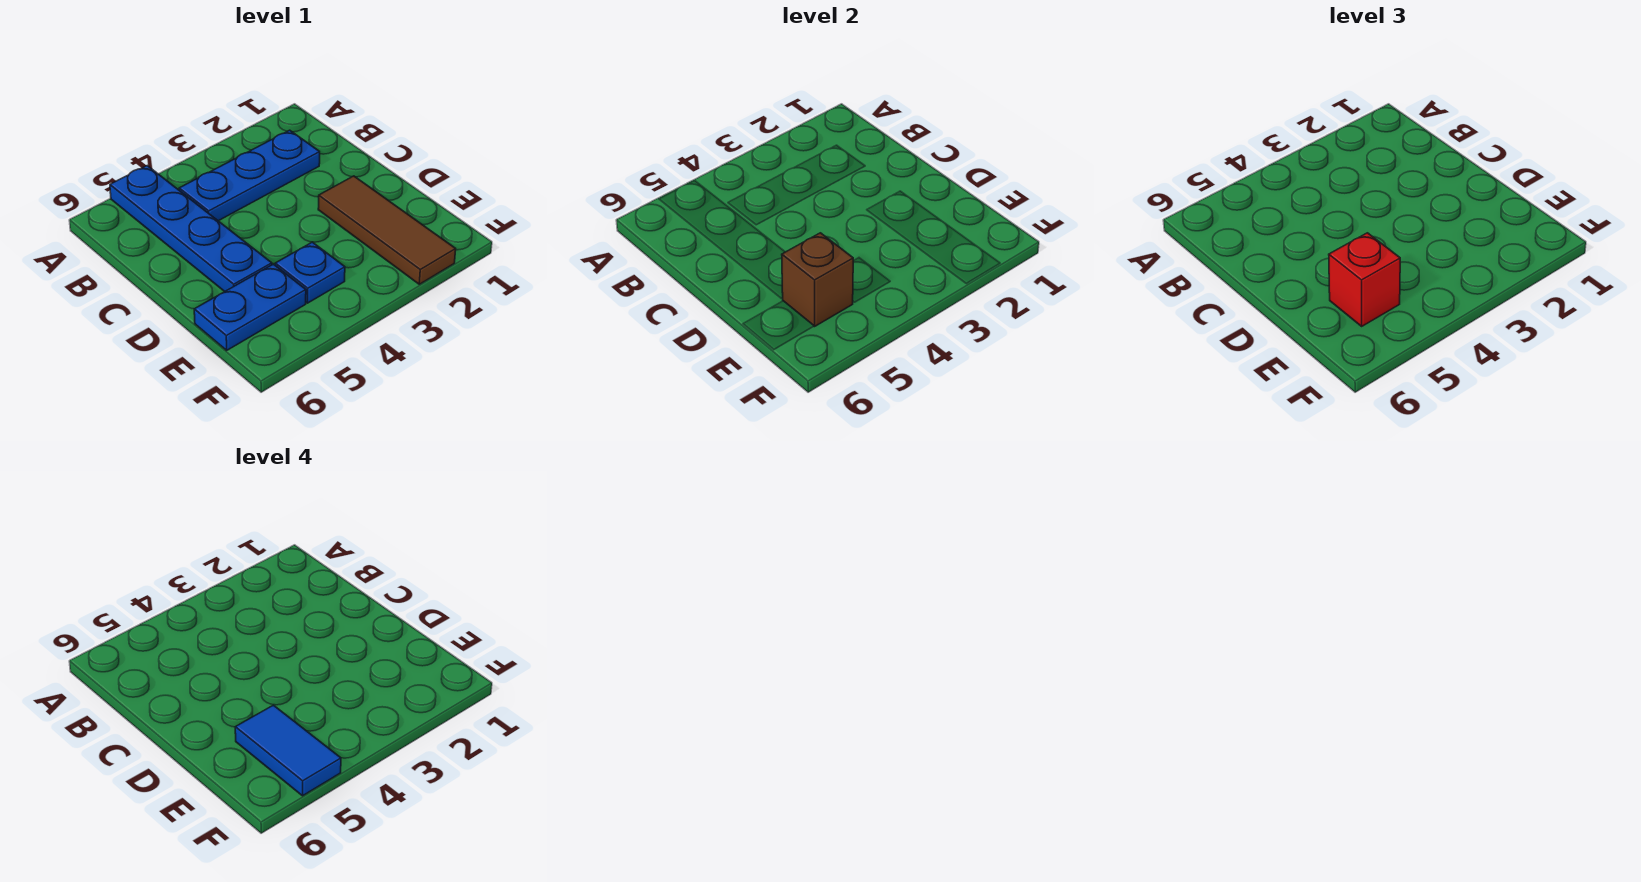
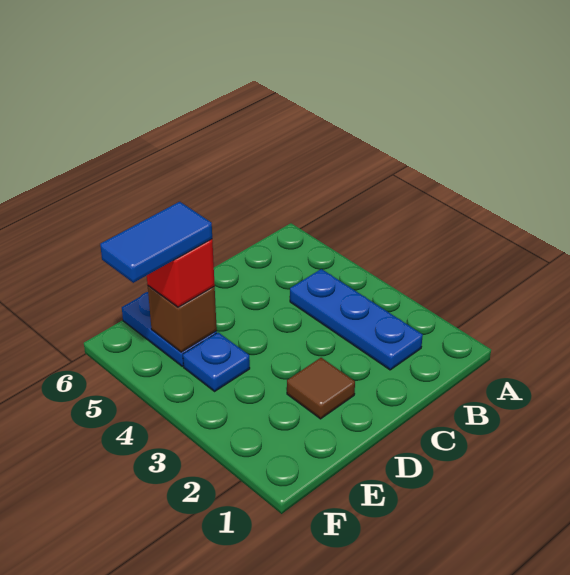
blue 1x4 plate [110,166,272,292] -> none
brown 1x3 tile [318,176,456,284] -> brown 1x1 tile [287,358,355,419]

